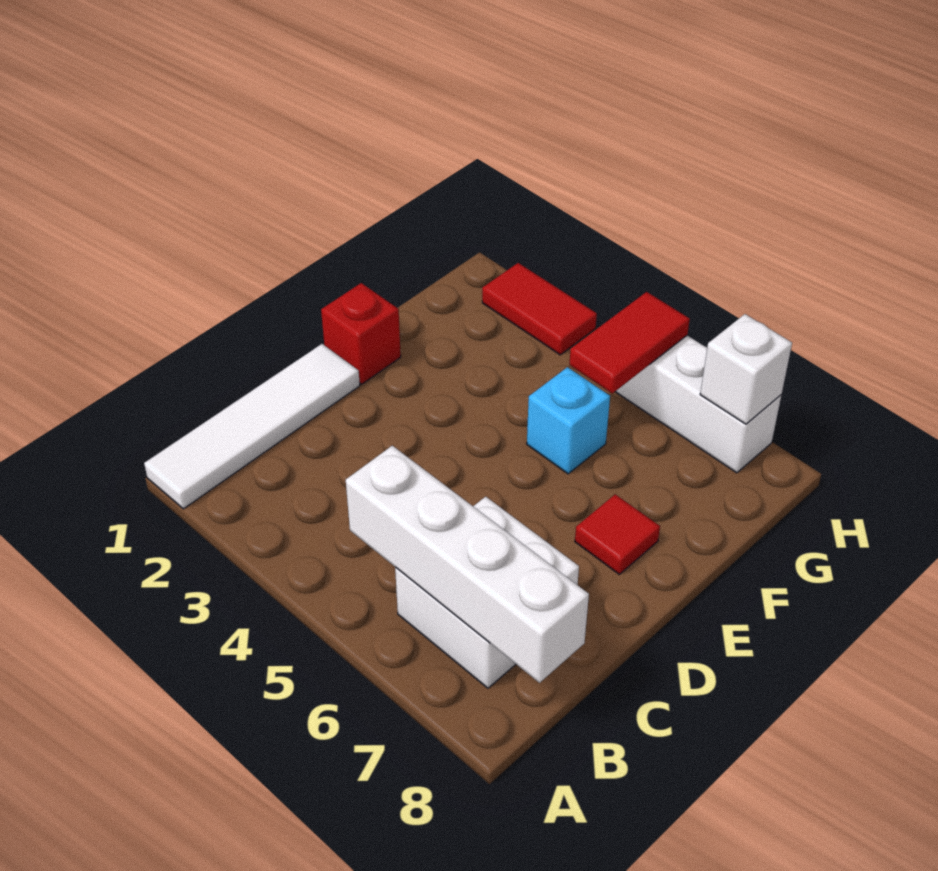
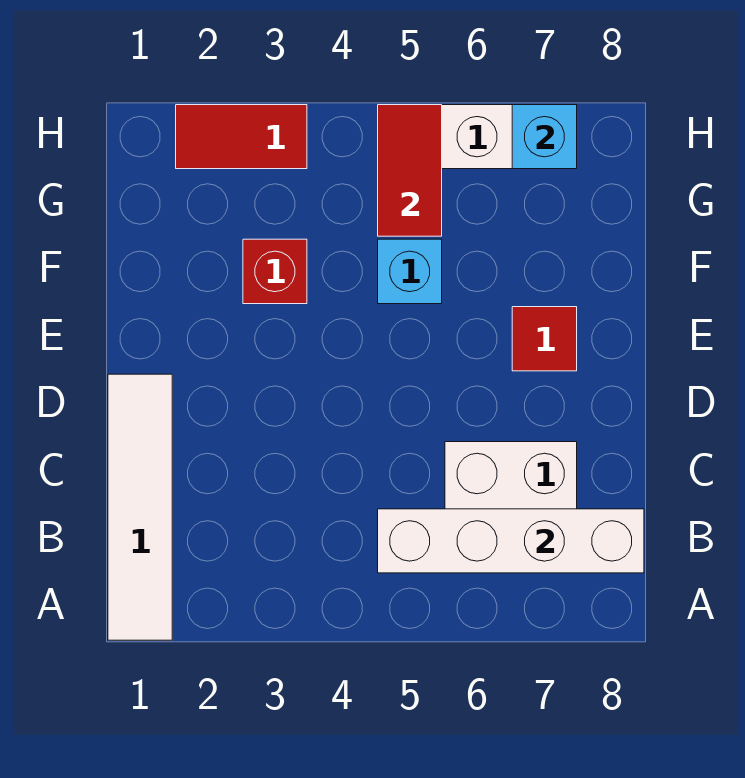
red 1x1 brick [321,283,401,384] -> red 1x1 brick moved to [243,239,307,304]
white 1x1 brick [700,314,792,424] -> cyan 1x1 brick [512,105,577,169]

